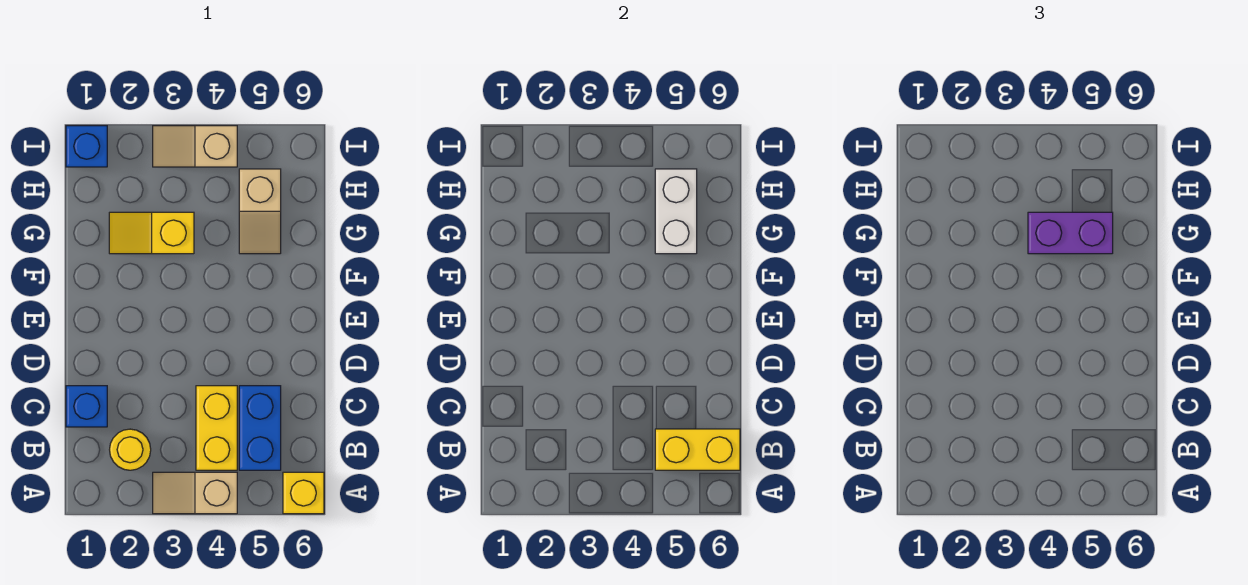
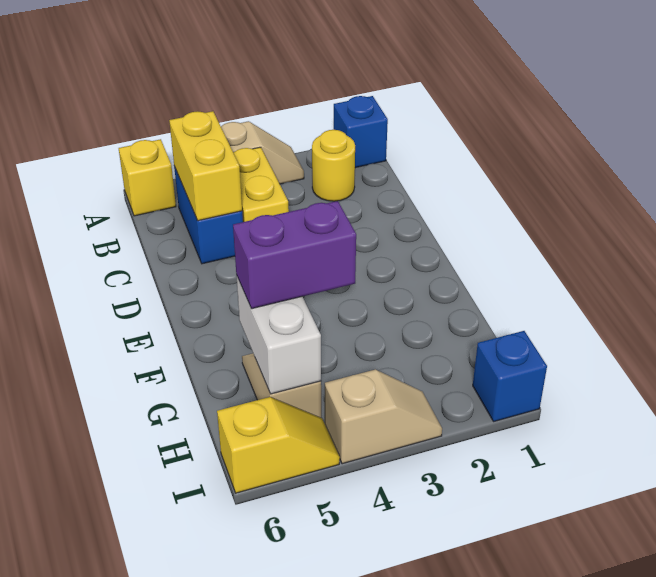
yellow 1x2 brick [655,429,740,470] -> yellow 1x2 brick turned to [169,111,242,221]
blue 1x1 brick [66,386,107,427] -> blue 1x1 brick moved to [334,96,388,168]
yellow 1x2 slope [109,212,194,254] -> yellow 1x2 slope moved to [217,397,340,493]

